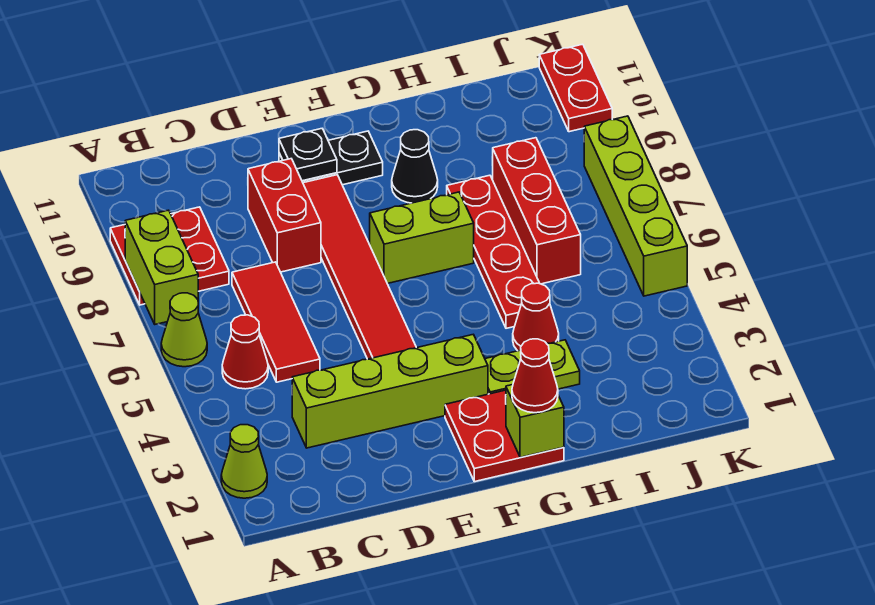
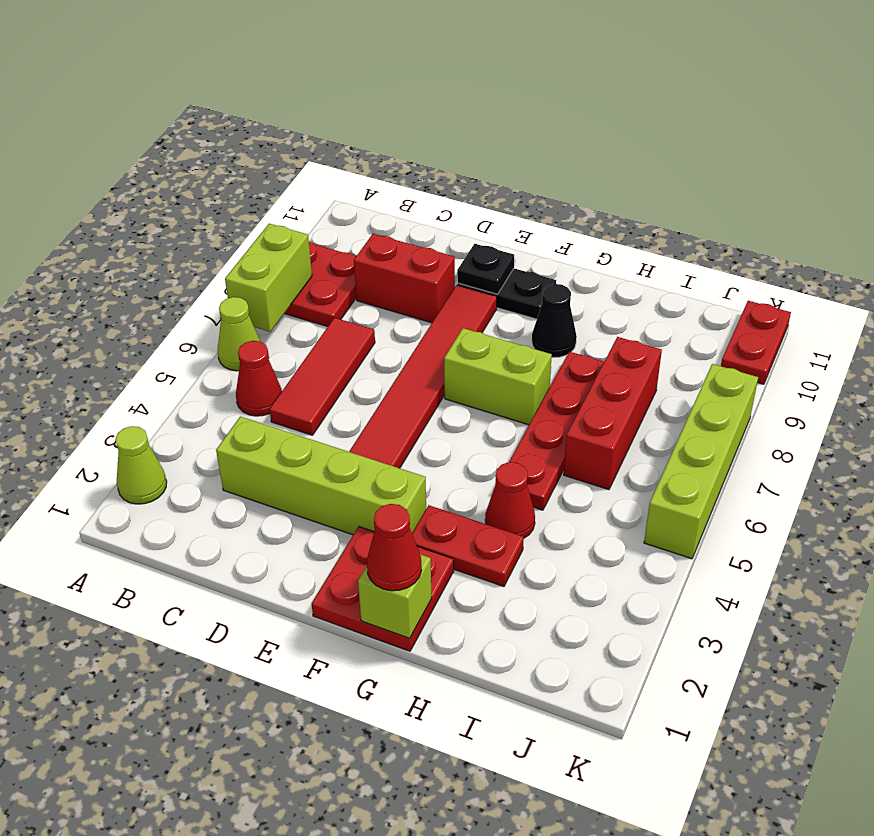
red 1x2 brick [248,159,321,272] -> red 1x2 brick turned to [354,234,455,323]
lime 1x2 plate [485,340,580,394] -> red 1x2 plate [412,505,524,586]

